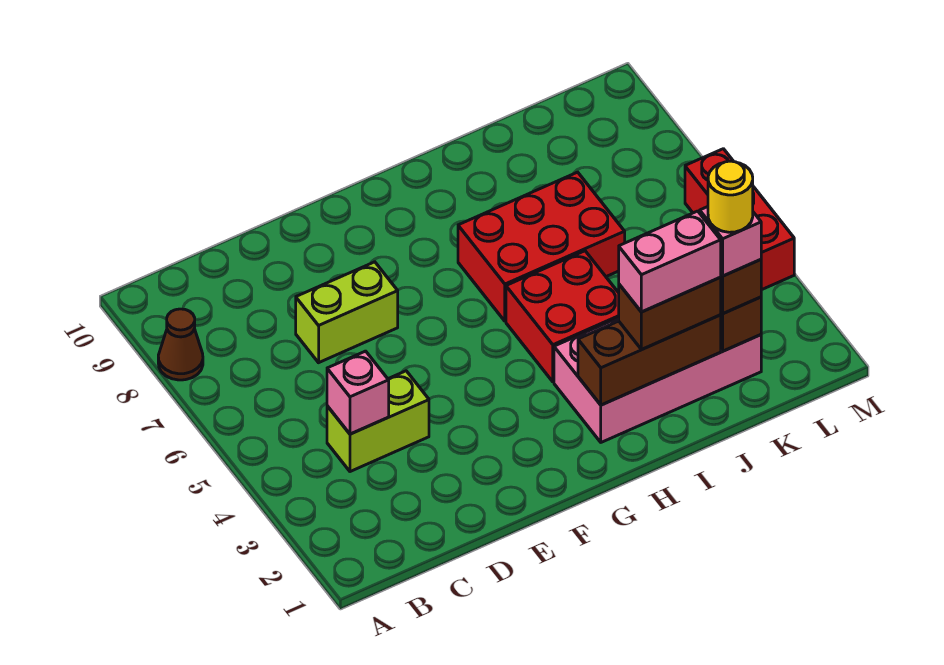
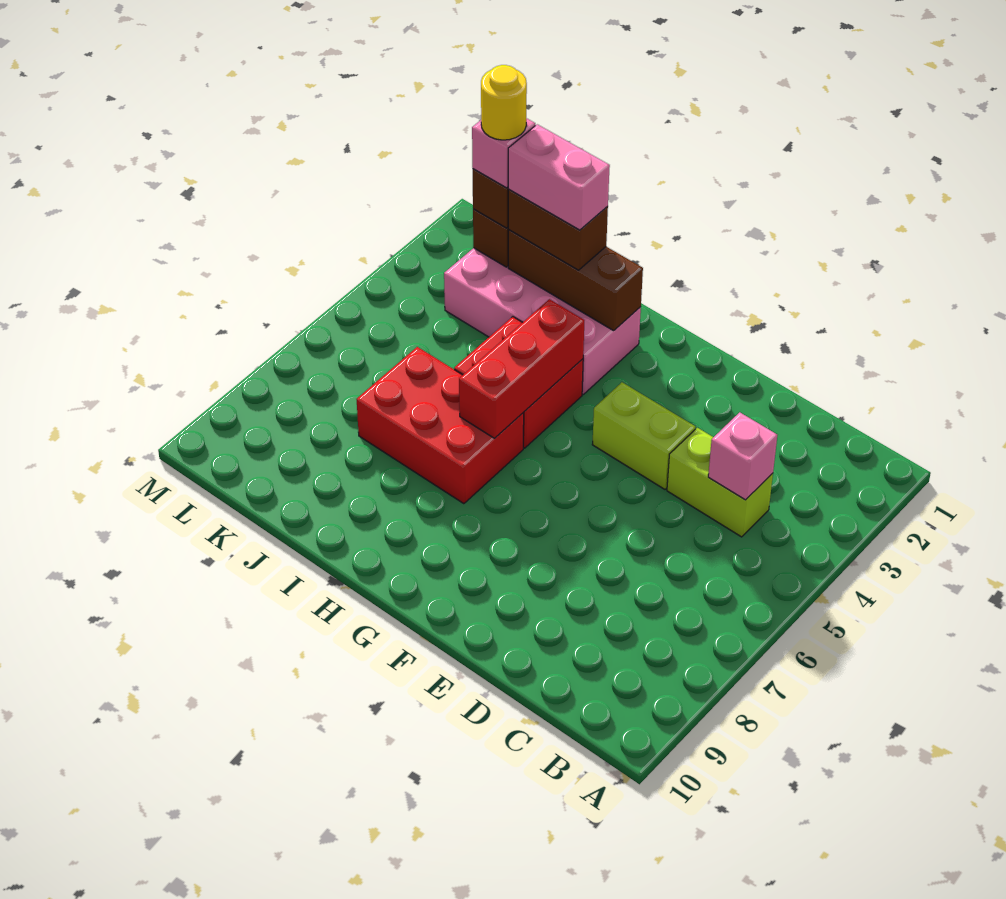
brown 1x1 cone [158,309,203,380] -> none
lime 1x2 brick [296,262,398,363] -> lime 1x2 brick moved to [592,382,695,489]
red 1x3 brick [685,149,794,290] -> red 1x3 brick moved to [459,299,584,438]

